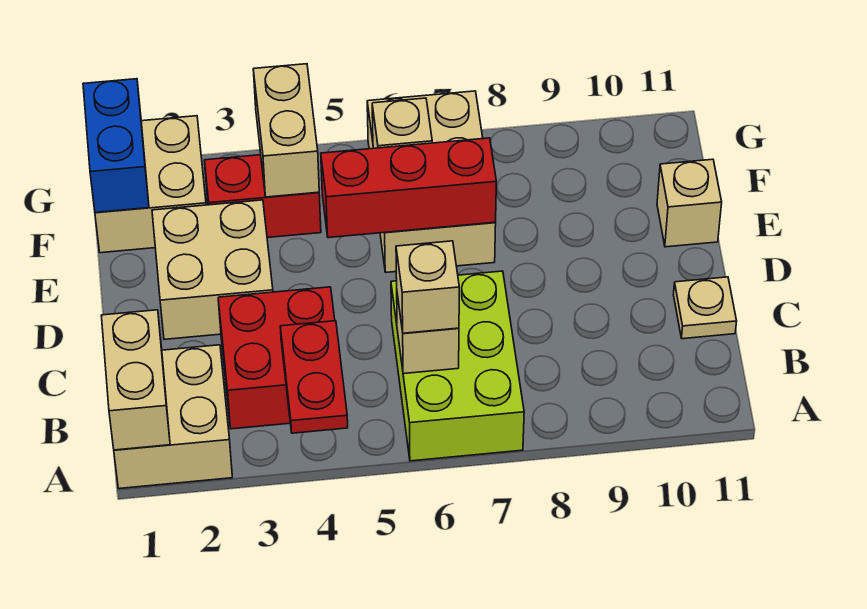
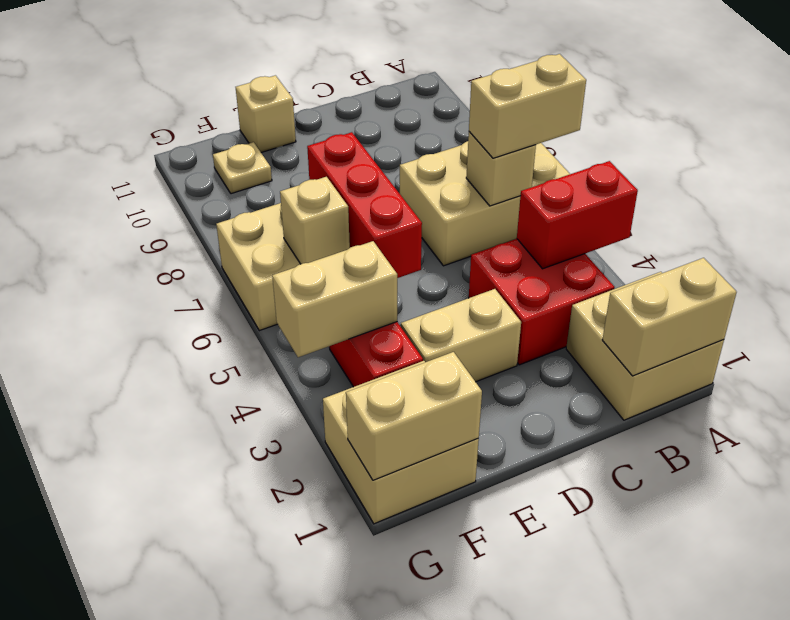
red 1x2 plate [280,321,348,433] -> red 1x2 brick [517,161,638,269]
lime 2x3 brick [391,271,524,461] -> tan 2x3 brick [400,141,570,266]
tan 1x1 brick [396,241,459,333] -> tan 1x2 brick [469,54,586,158]
tan 1x1 plate [673,277,737,339] -> tan 1x1 plate moved to [213,142,272,194]
tan 2x2 brick [152,200,273,339] -> tan 1x2 brick [401,289,521,382]
blue 1x2 brick [83,79,149,212] -> tan 1x2 brick [346,352,482,480]

